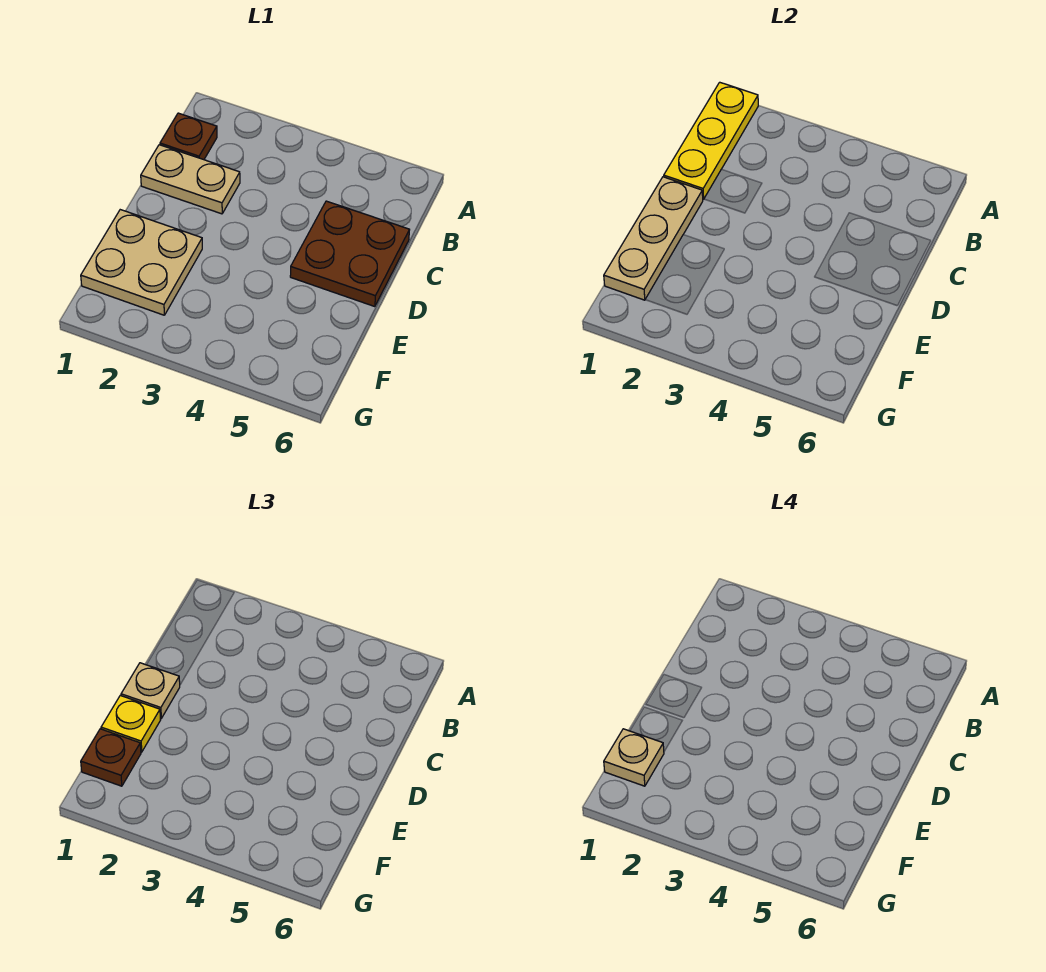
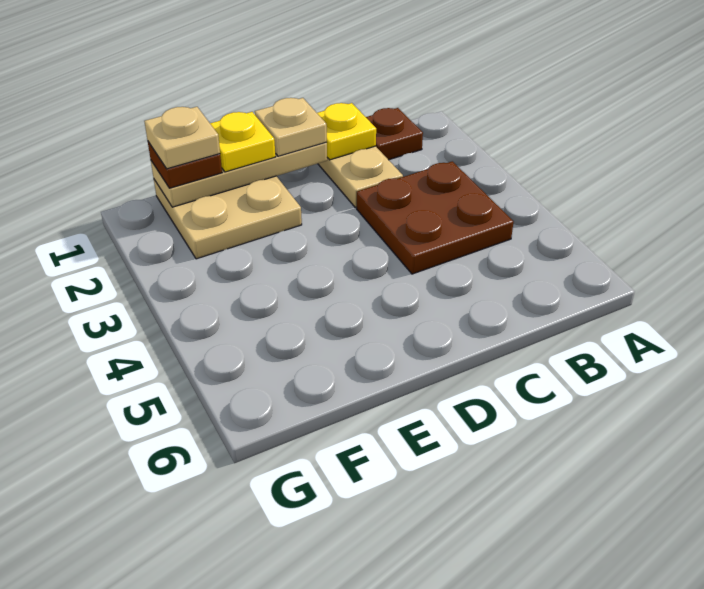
yellow 1x3 plate [664,82,758,200] -> yellow 1x1 plate [317,103,376,160]
brown 2x2 plate [290,201,409,307] -> brown 2x2 plate moved to [357,161,514,274]

